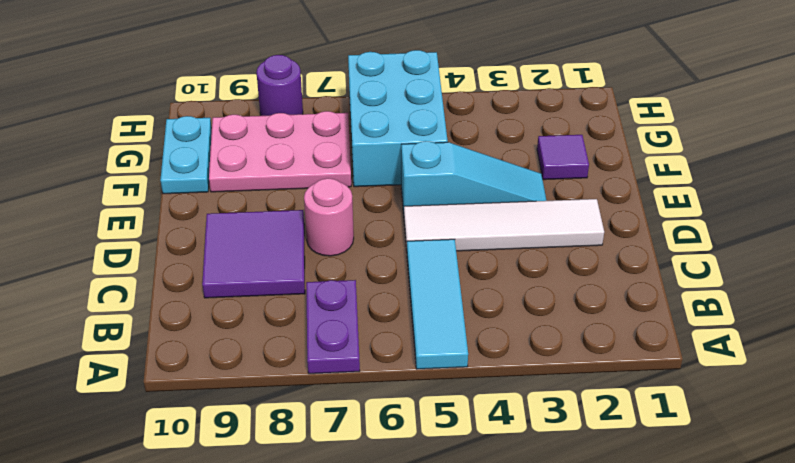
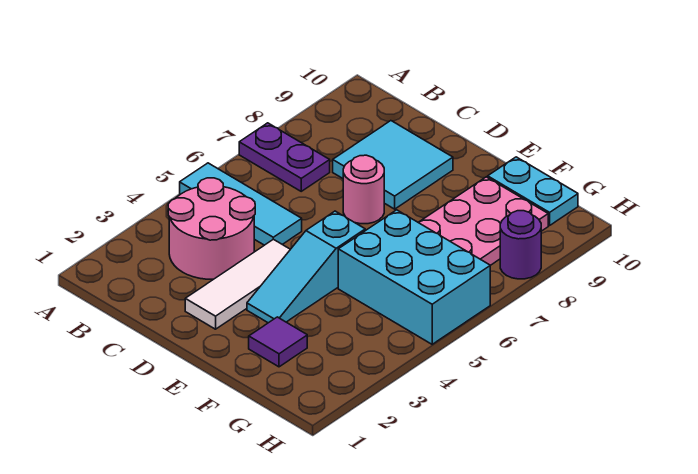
none -> pink 2x2 round brick [168,178,255,279]
purple 2x2 tile [202,210,305,298] -> cyan 2x2 tile [333,121,453,209]
white 1x4 tile [404,199,604,251] -> white 1x3 tile [185,239,290,329]

